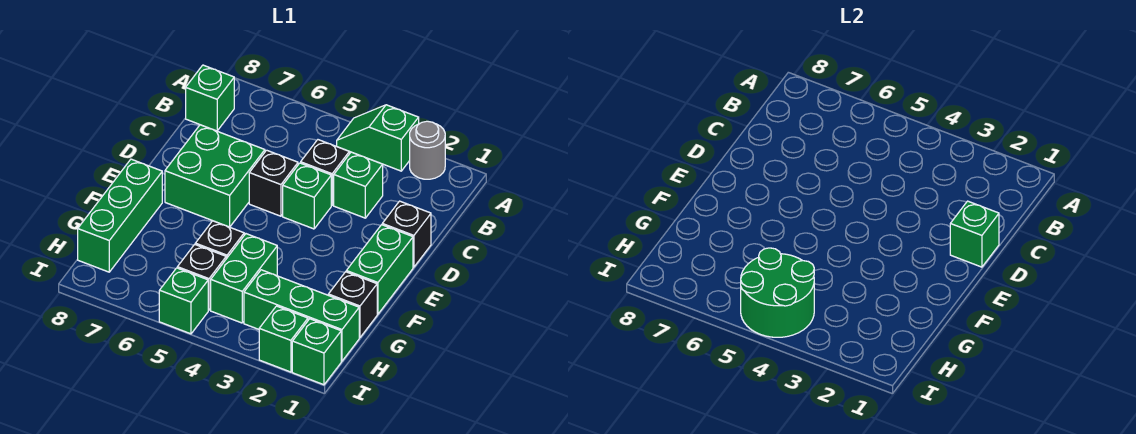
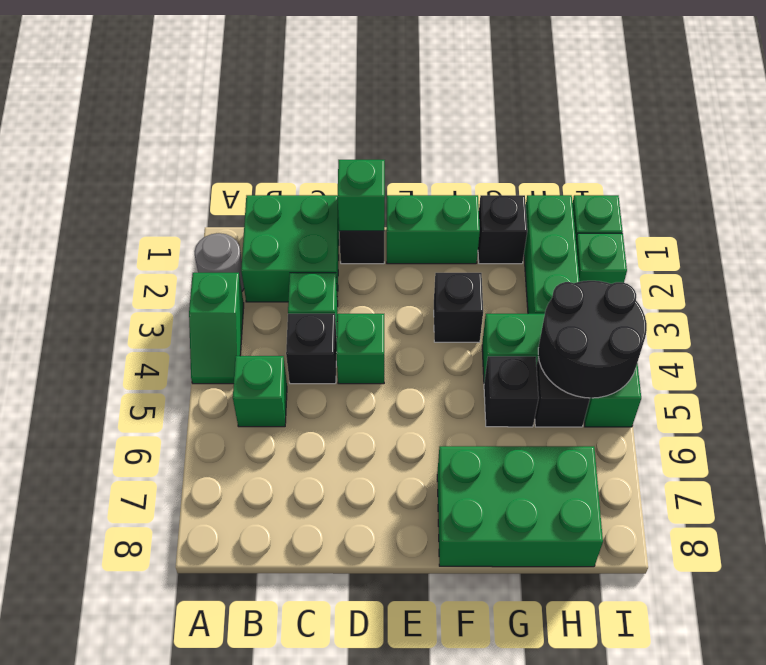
green 1x1 brick [186,65,234,131] -> green 1x1 brick moved to [233,356,287,427]
black 1x1 brick [249,150,298,216] -> black 1x1 brick moved to [434,273,483,342]
green 2x2 brick [165,125,265,227] -> green 2x2 brick moved to [241,195,339,302]
green 1x3 brick [78,159,162,272] -> green 2x3 brick [437,446,603,567]
green 2x2 round brick [741,248,814,337] -> black 2x2 round brick [538,281,647,398]

